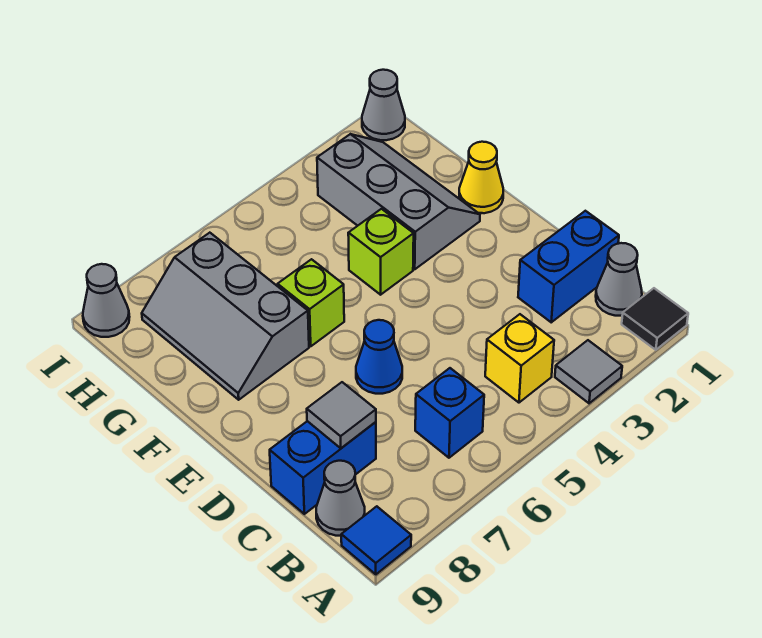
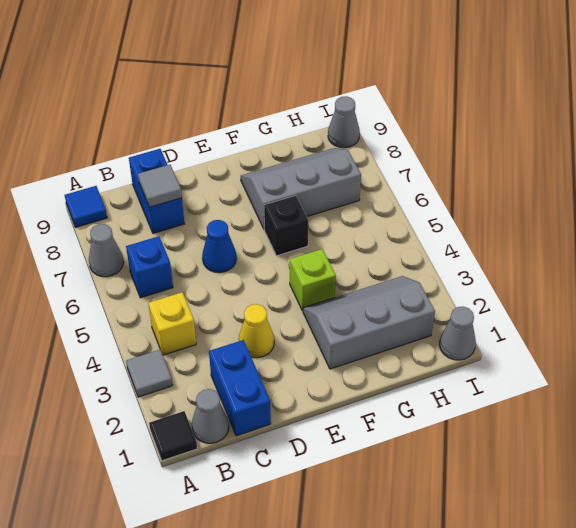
grey 1x1 cone [316,461,365,536] -> grey 1x1 cone moved to [89,224,124,277]
yellow 1x1 cone [459,142,503,213] -> yellow 1x1 cone moved to [239,304,274,358]
grey 2x3 slope [317,134,480,269] -> grey 2x3 slope turned to [303,276,435,369]
lime 1x1 brick [278,259,344,346] -> black 1x1 brick [264,195,308,256]

